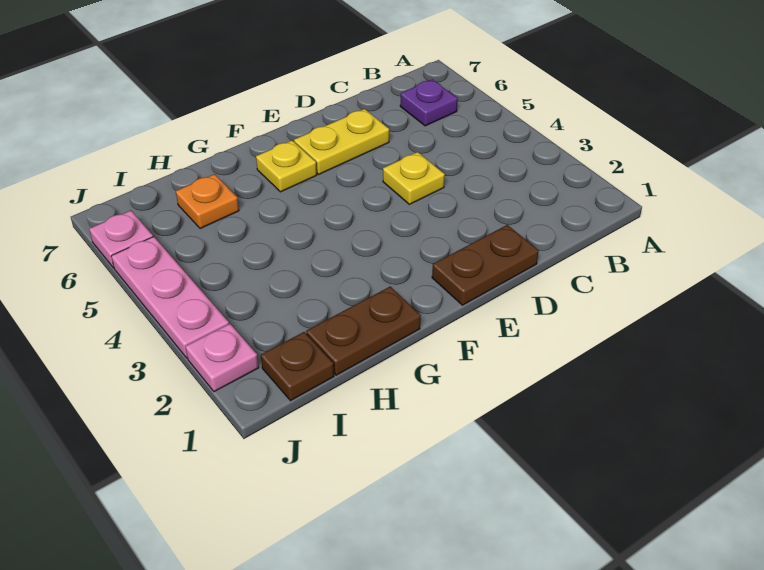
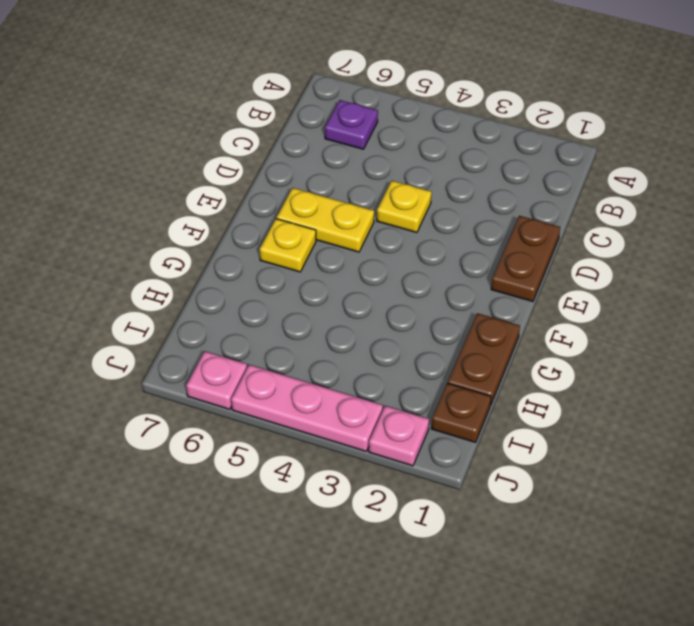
yellow 1x2 plate [294,109,389,174] -> yellow 1x2 plate turned to [277,188,374,252]
orange 1x1 plate [176,174,239,229] -> none

